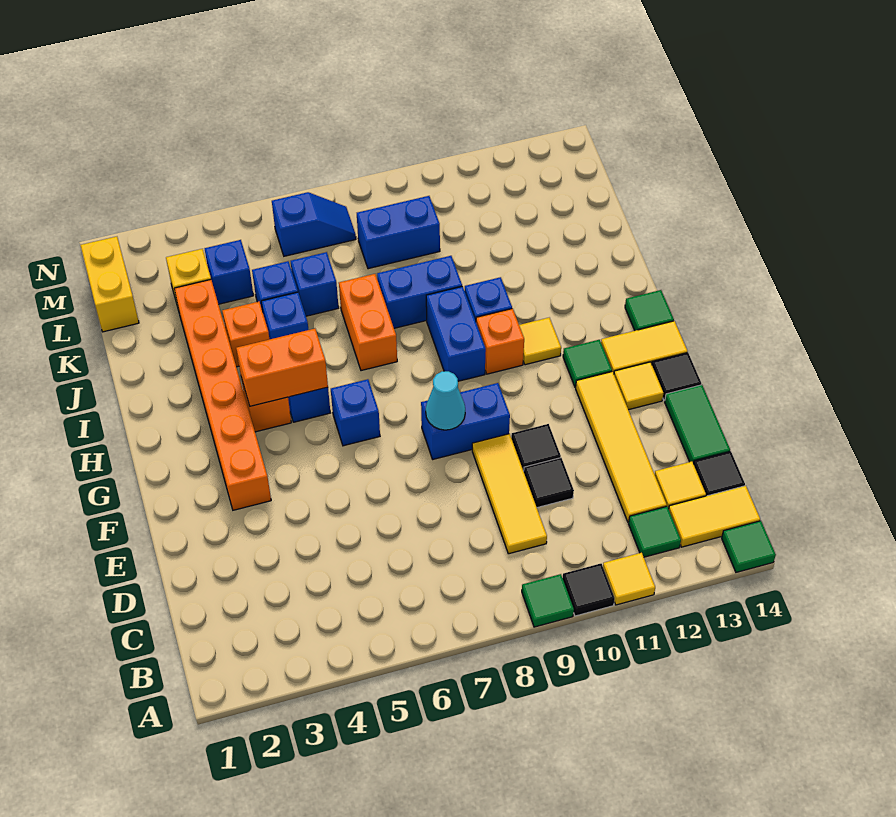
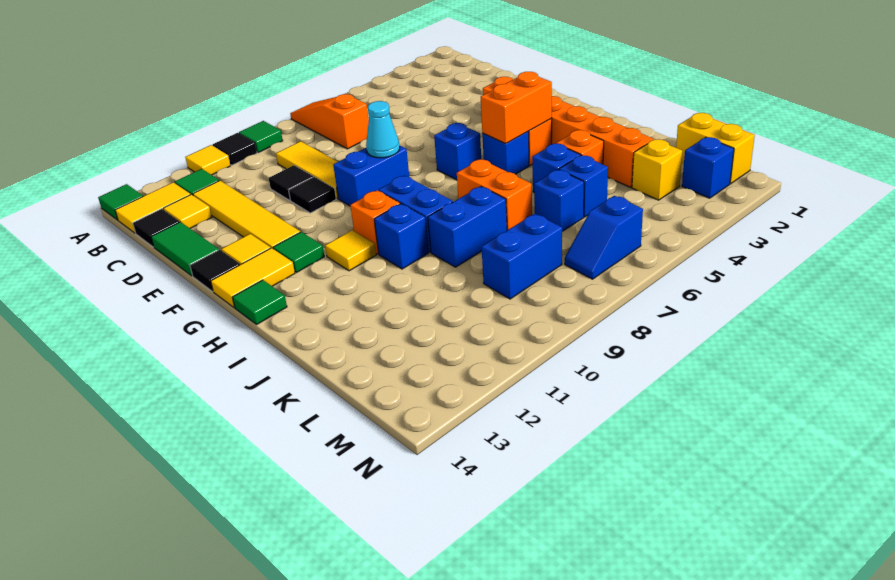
none -> orange 1x3 slope [290,94,369,149]
blue 1x1 brick [205,240,254,304] -> blue 1x1 brick moved to [682,137,734,198]

